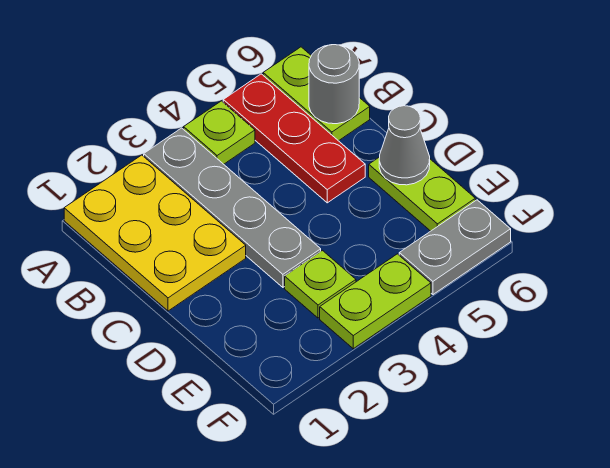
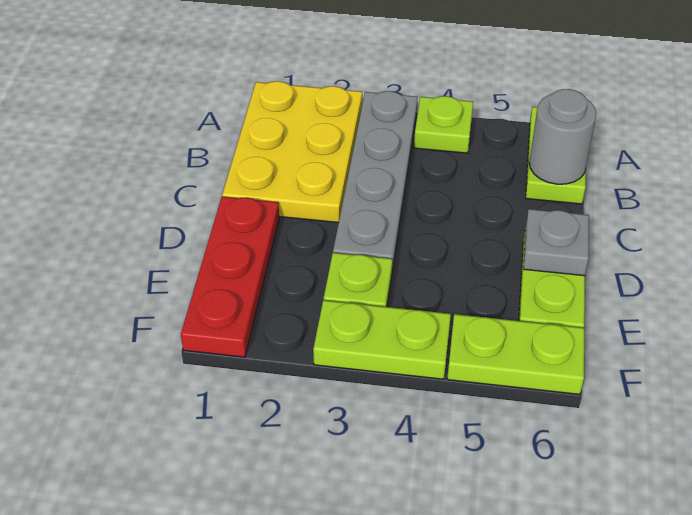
red 1x3 plate [223,74,365,203] -> red 1x3 plate moved to [181,197,279,357]
grey 1x1 cone [379,106,430,185] -> grey 1x1 plate [523,209,589,276]
grey 1x2 plate [399,200,511,294] -> lime 1x2 plate [447,314,584,394]

